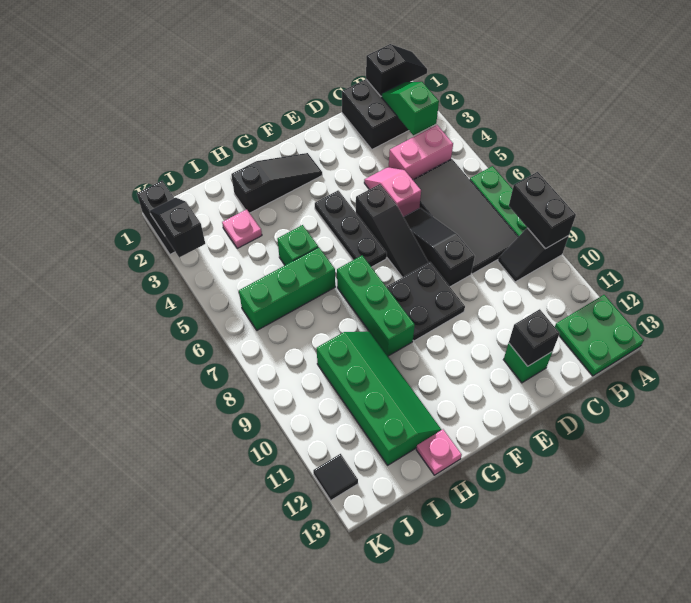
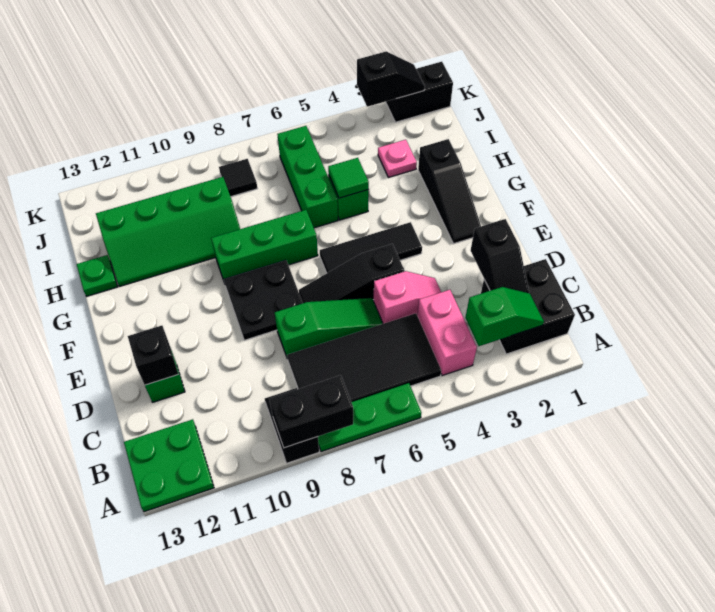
black 1x2 slope [366,44,427,96] -> black 1x2 slope moved to [471,219,529,293]
black 1x3 slope [404,208,475,287] -> green 1x3 slope [275,298,383,359]
black 1x3 plate [315,190,387,267] -> black 1x3 tile [320,222,422,273]
none -> green 1x1 tile [328,158,369,198]
pink 1x1 plate [416,429,462,475] -> green 1x1 plate [77,255,117,296]
black 1x1 tile [313,454,358,500] -> black 1x1 tile moved to [219,159,257,197]

